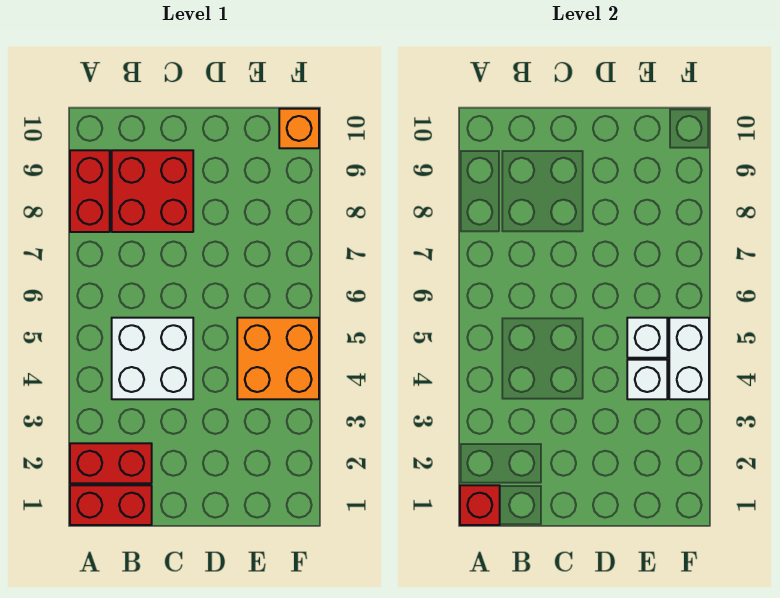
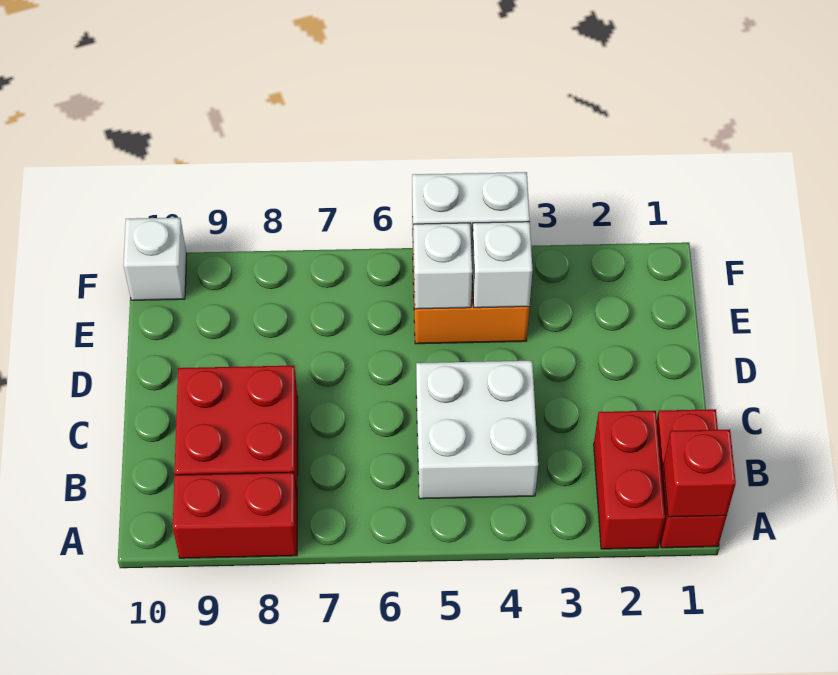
orange 1x1 brick [279,109,319,148] -> white 1x1 brick [124,218,187,300]

